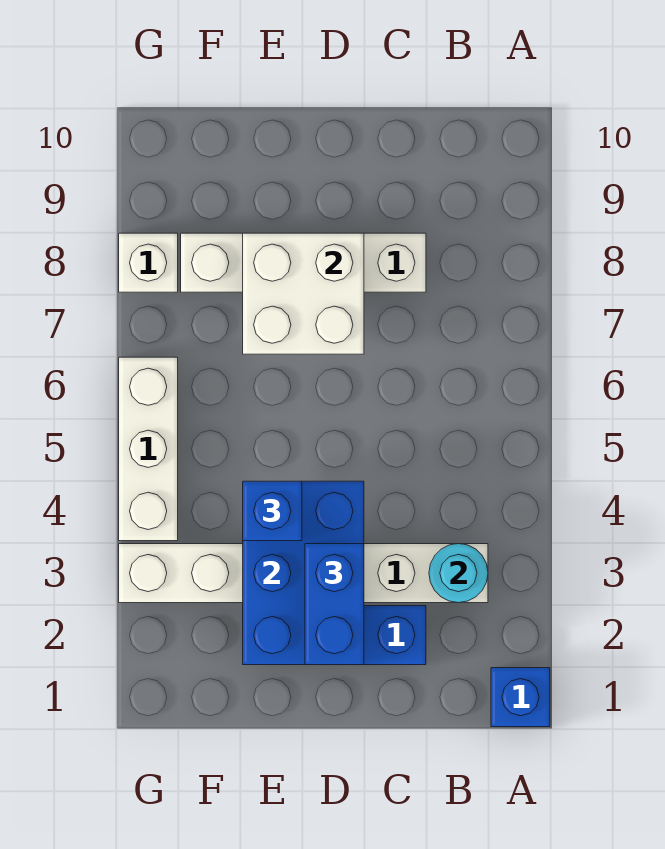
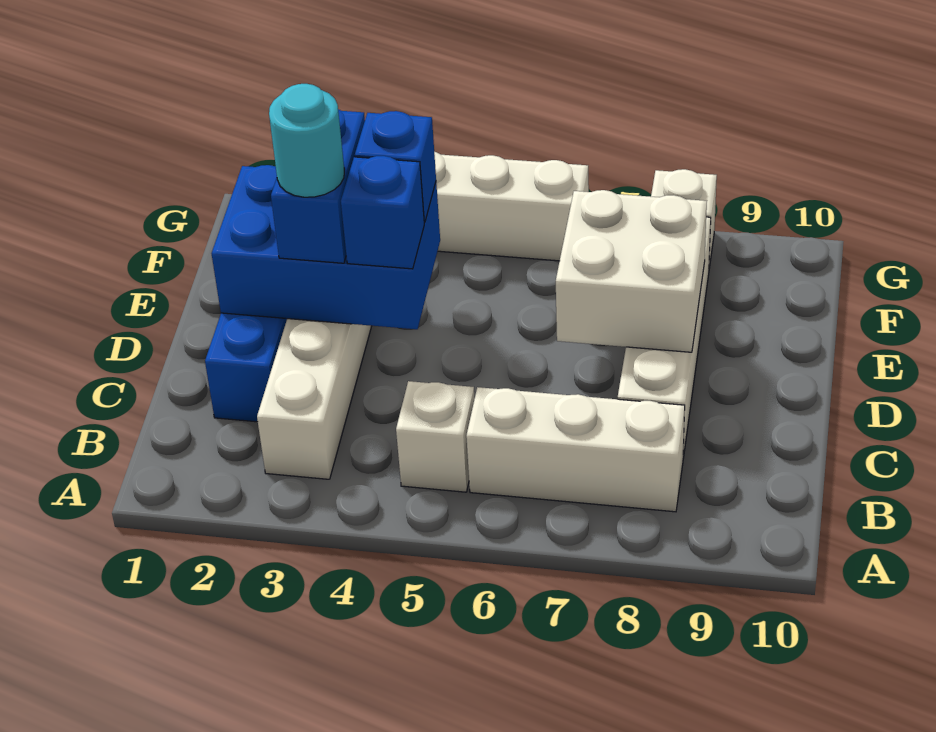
blue 1x1 brick [491,668,550,727] -> blue 1x1 brick moved to [341,156,424,269]
cyan 1x1 round brick [429,544,488,603] -> cyan 1x1 round brick moved to [269,84,344,197]
none -> white 1x1 brick [396,381,475,492]
none -> white 1x3 brick [466,387,685,512]
blue 1x2 brick [305,544,364,665] -> blue 1x2 brick turned to [271,109,365,263]

